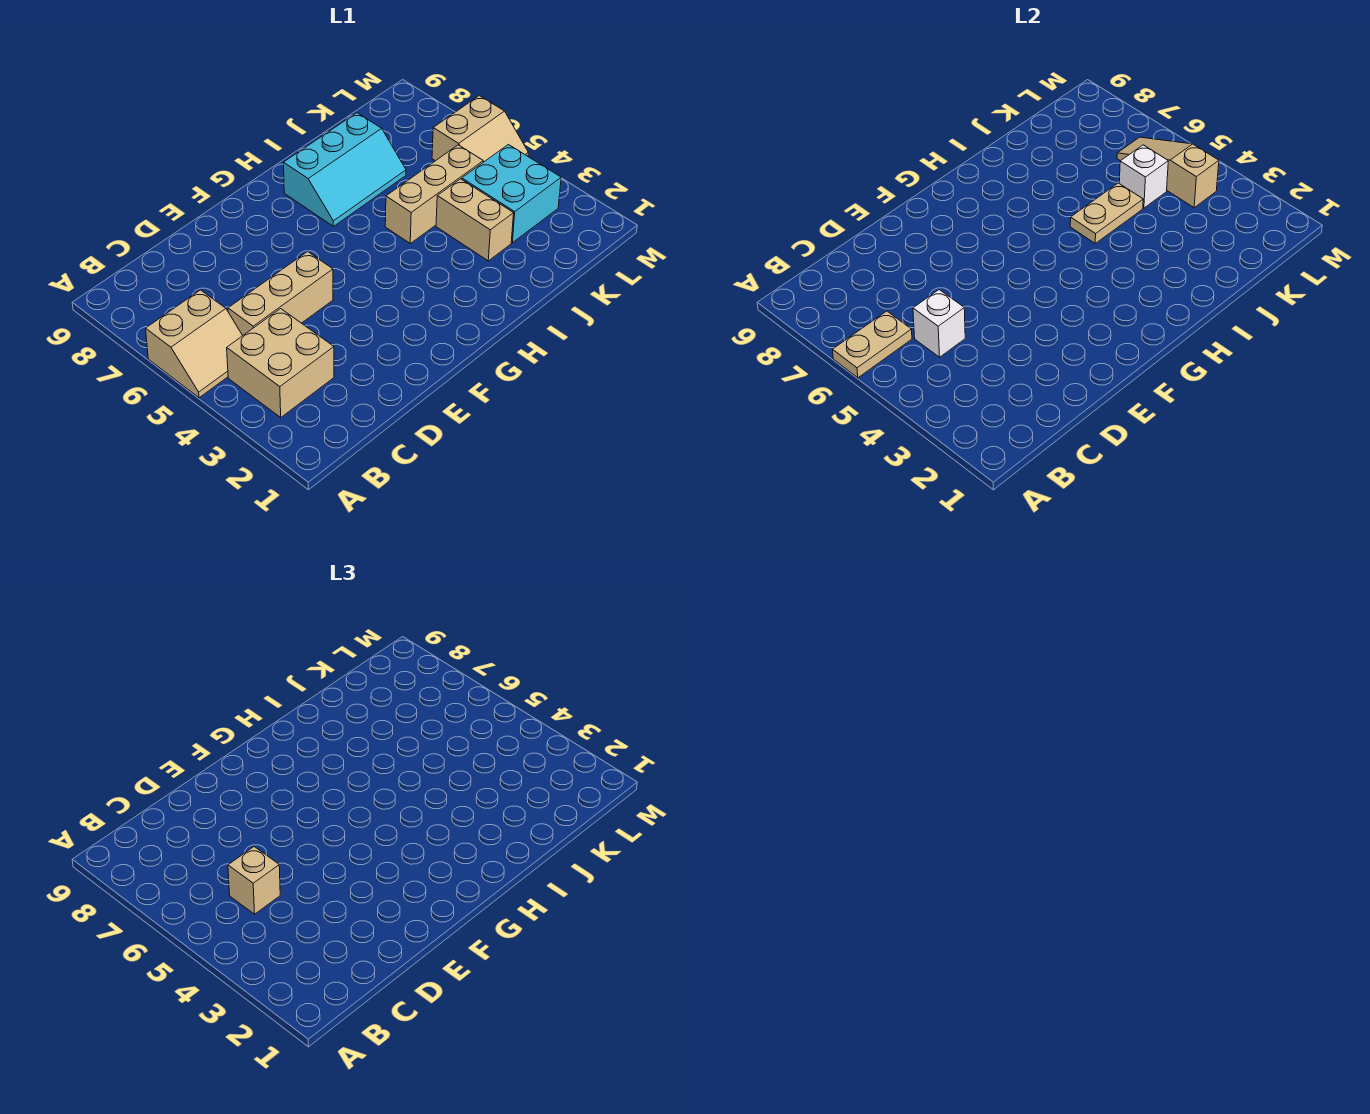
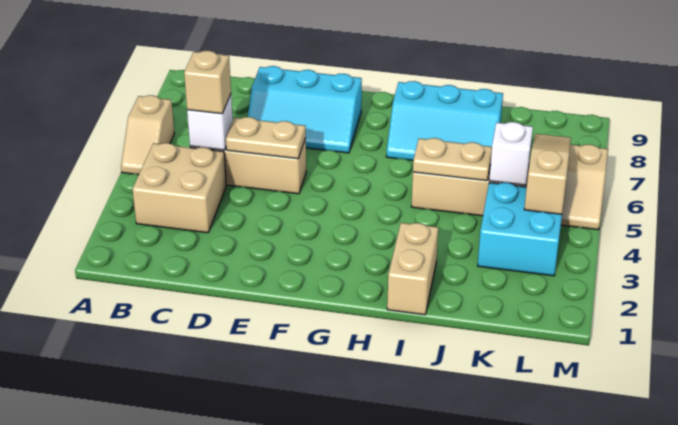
tan 2x2 slope [146,290,243,398] -> tan 1x2 slope [121,95,174,175]
tan 1x2 plate [833,311,912,378] -> tan 1x2 plate moved to [226,117,306,159]
none -> cyan 2x3 slope [248,66,362,153]
tan 1x2 brick [436,179,514,261] -> tan 1x2 brick moved to [387,223,438,315]

